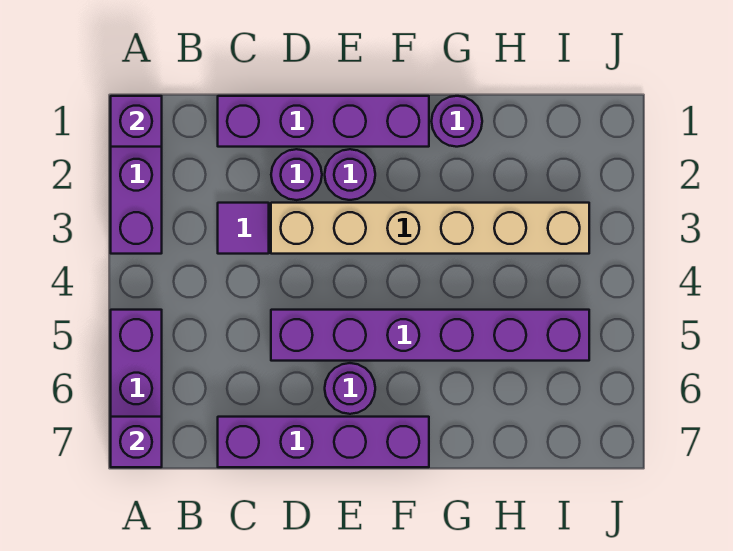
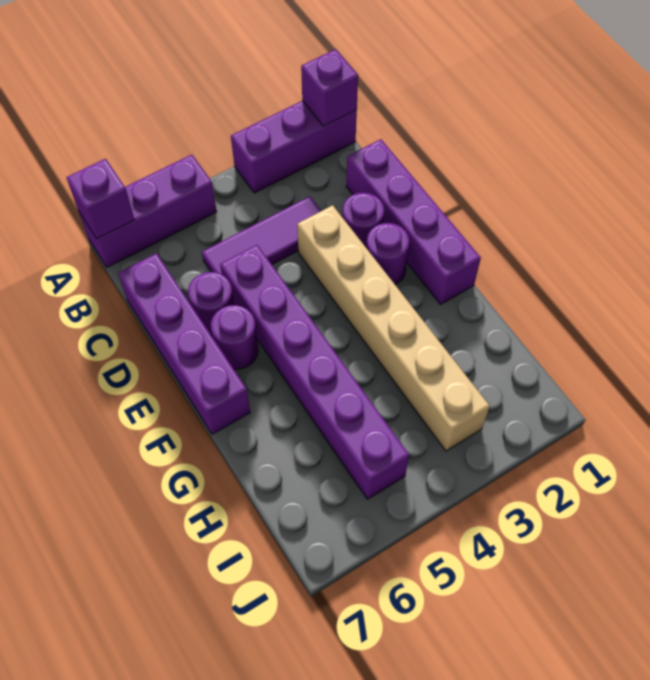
purple 1x1 tile [218,203,269,254] -> purple 1x3 tile [202,196,321,274]
purple 1x1 round brick [431,96,482,147] -> purple 1x1 round brick moved to [188,272,234,336]

